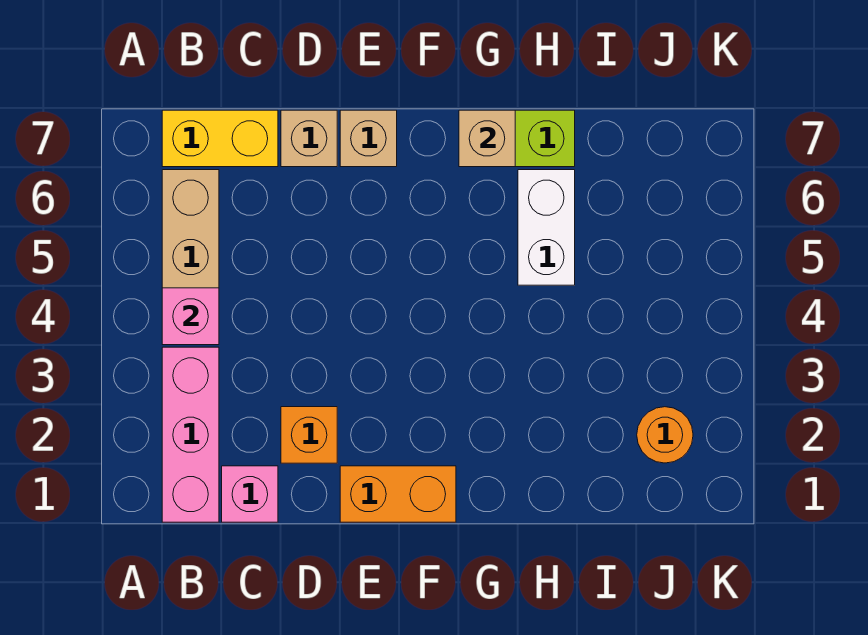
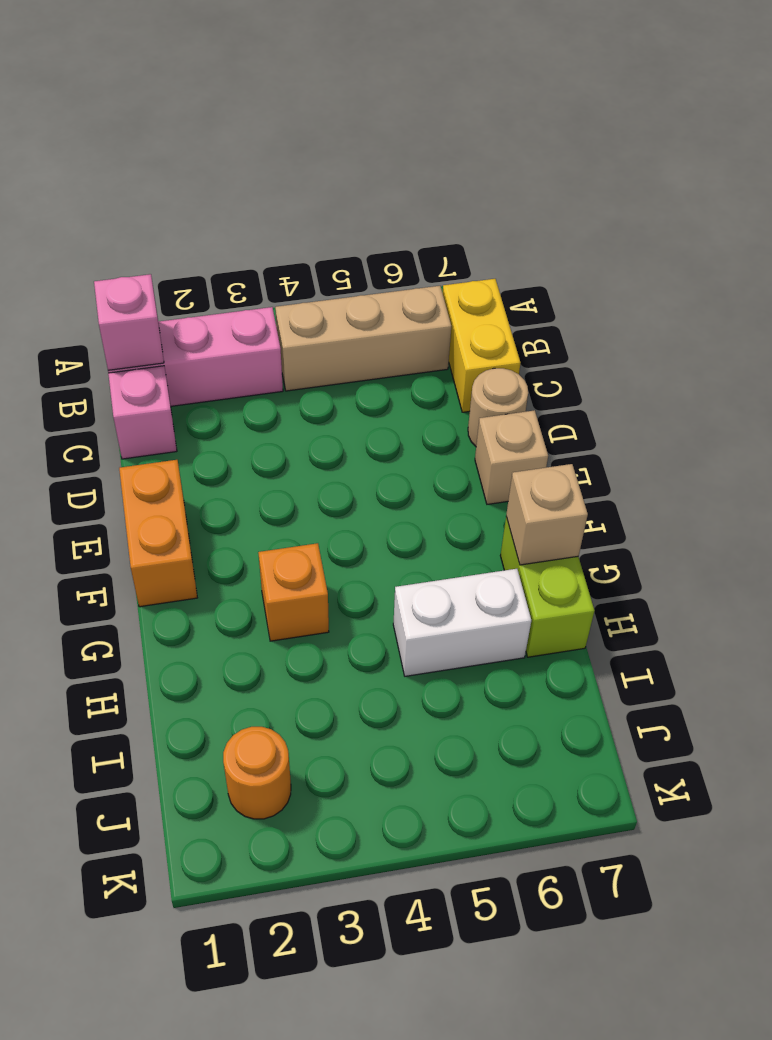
pink 1x1 brick [162,288,219,345] -> pink 1x1 brick moved to [94,274,164,370]
orange 1x1 brick [281,407,337,463] -> orange 1x1 brick moved to [258,543,329,641]
tan 1x1 brick [281,110,337,167] -> tan 1x1 round brick [468,368,528,446]

